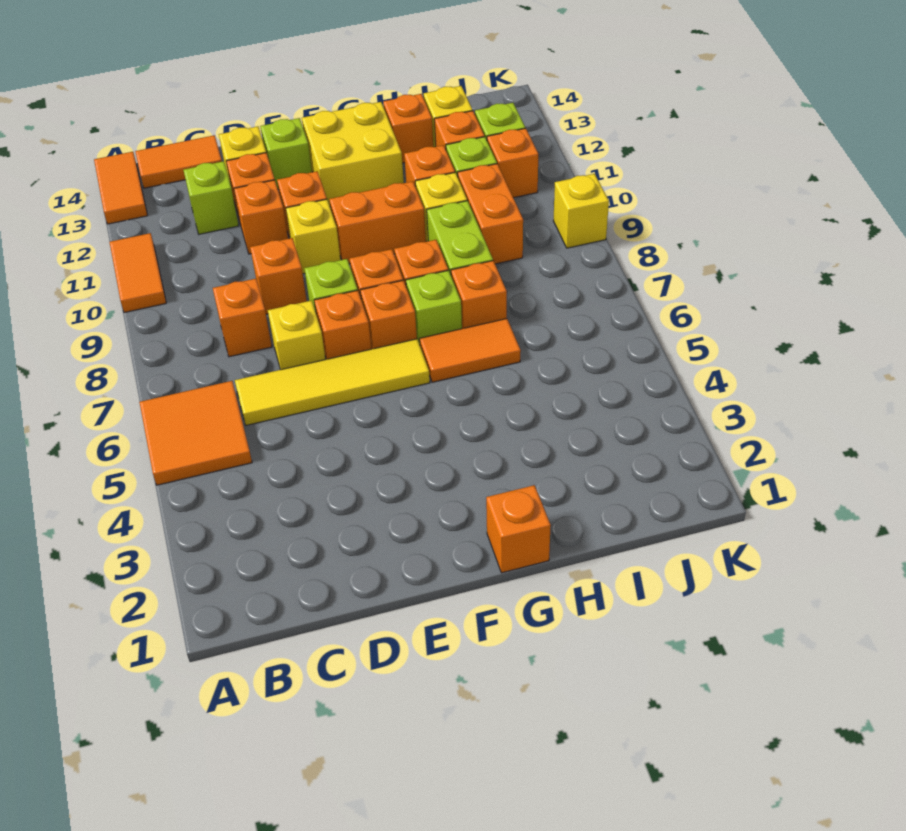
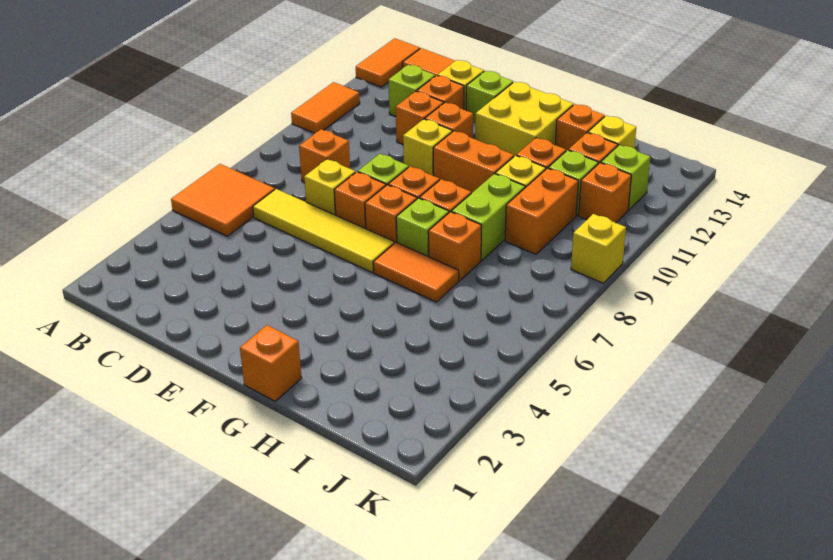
orange 1x1 brick [250,238,307,314] -> none

